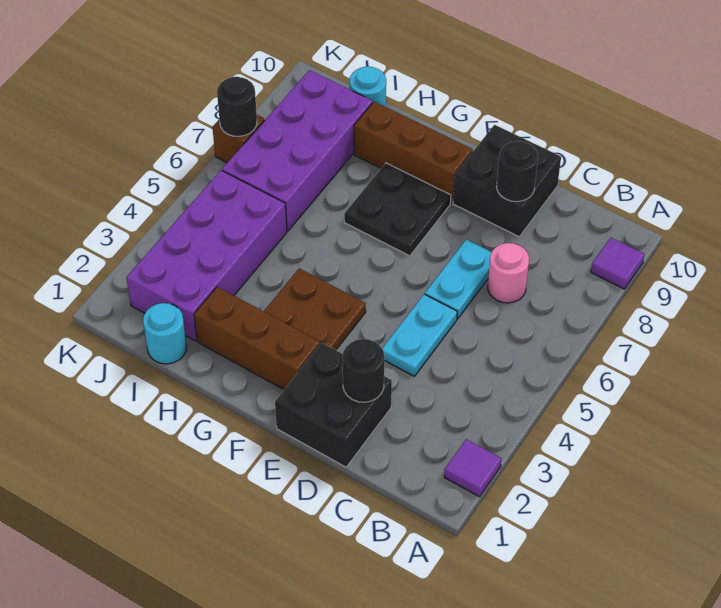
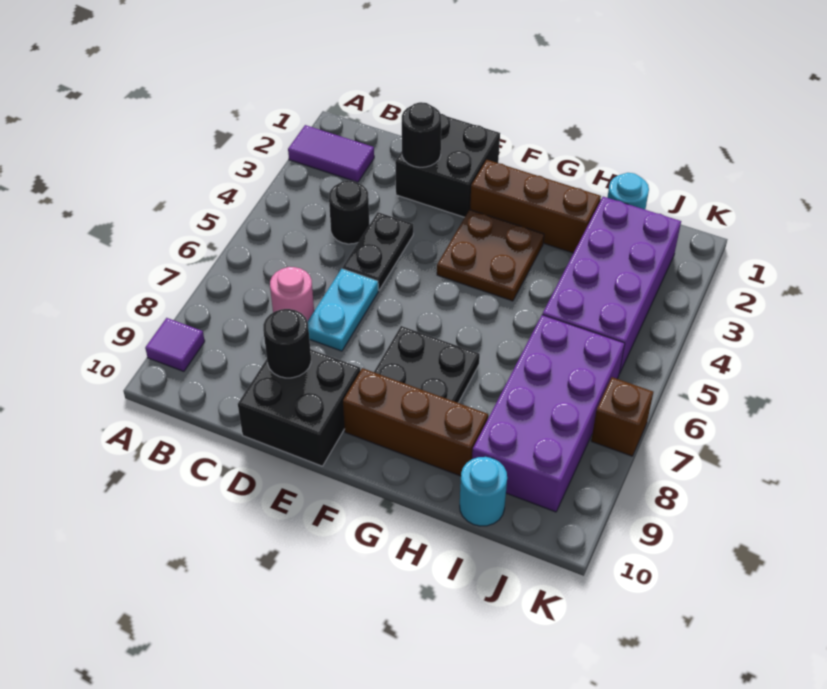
purple 1x1 tile [444,439,502,497] -> purple 1x2 tile [288,125,374,182]
cyan 1x2 plate [382,294,457,376] -> black 1x2 plate [342,212,413,290]
black 1x1 round brick [217,77,257,137] -> black 1x1 round brick moved to [329,180,369,244]

